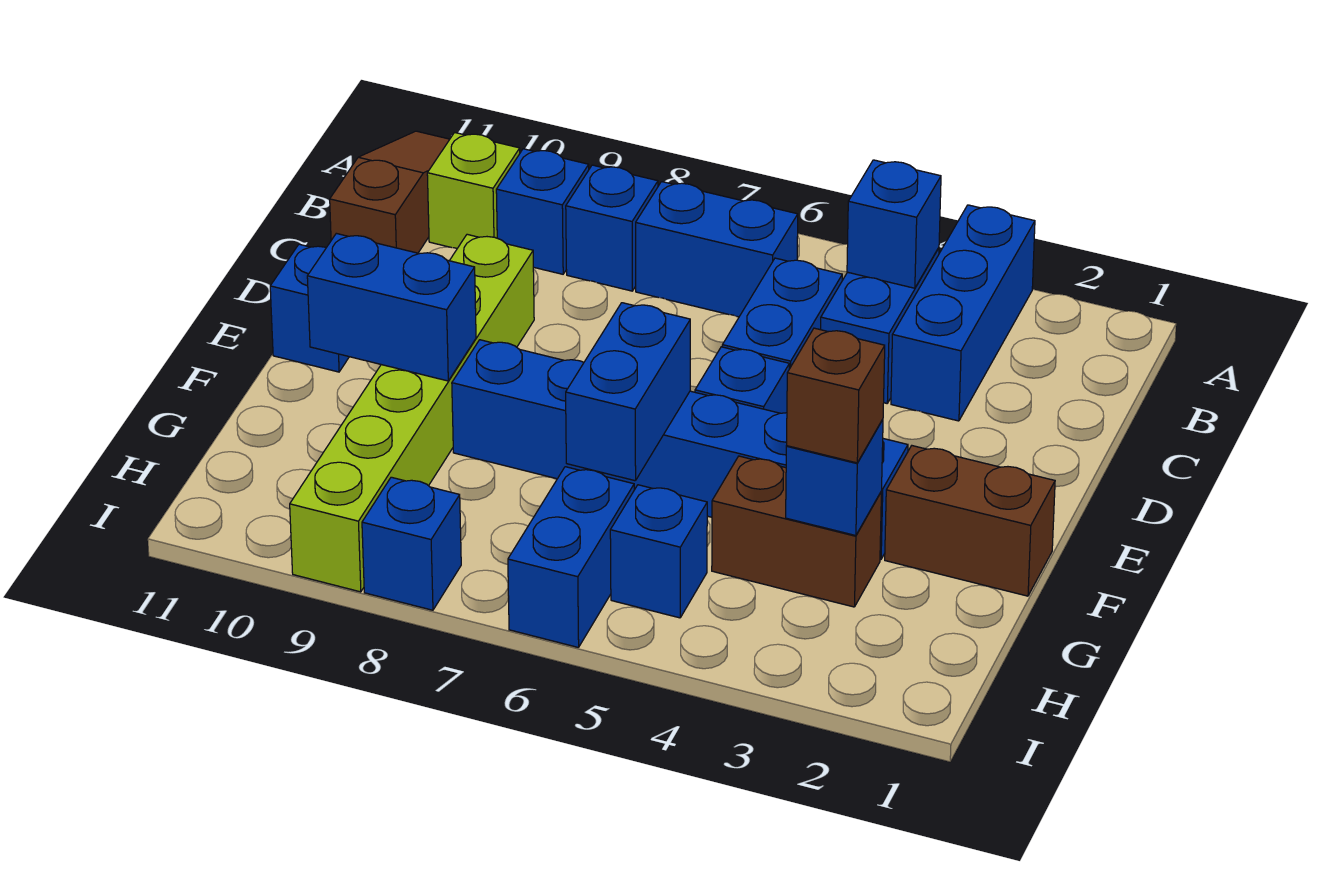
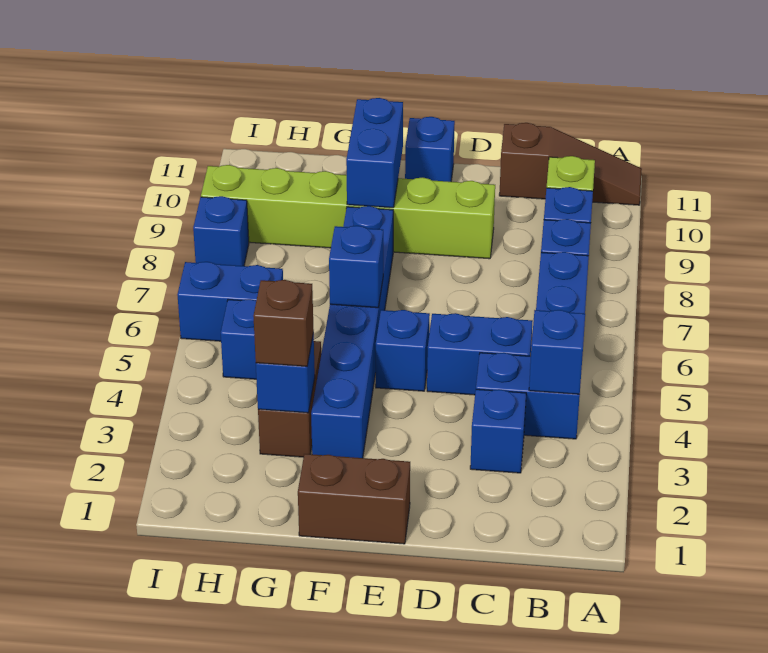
blue 1x3 brick [891,205,1035,421] -> blue 1x1 brick [470,389,526,473]
brown 1x2 brick [885,446,1055,596] -> brown 1x2 brick turned to [298,454,410,544]
blue 1x2 brick [566,303,690,481] -> blue 1x1 brick [329,226,383,308]

